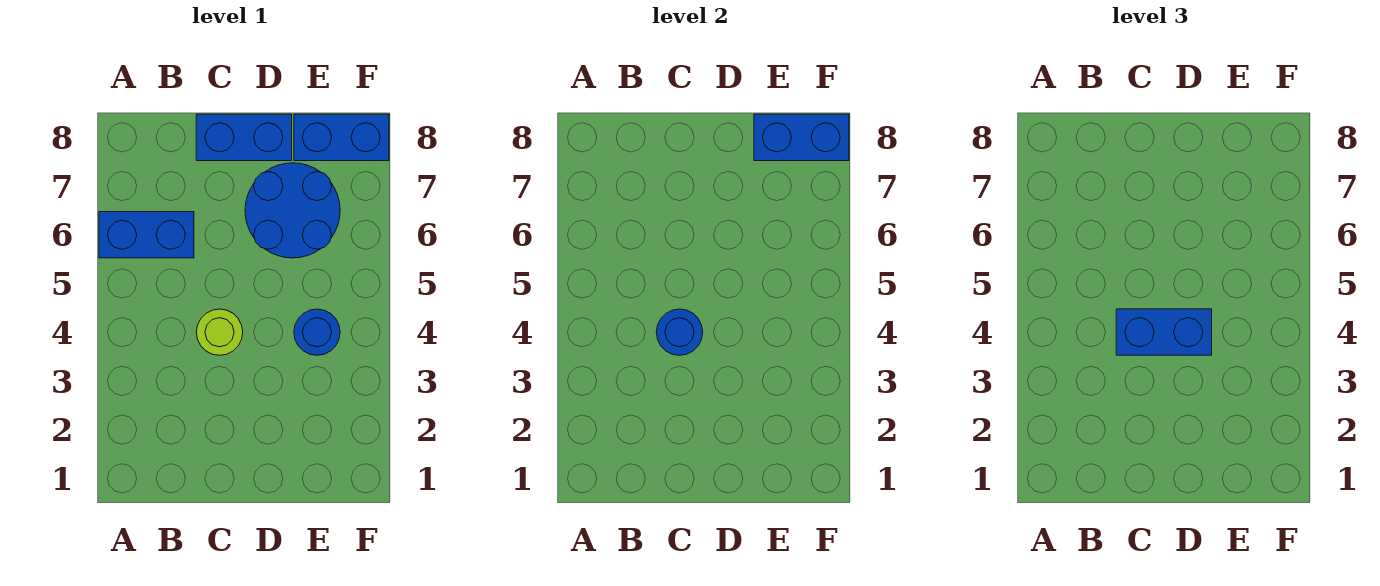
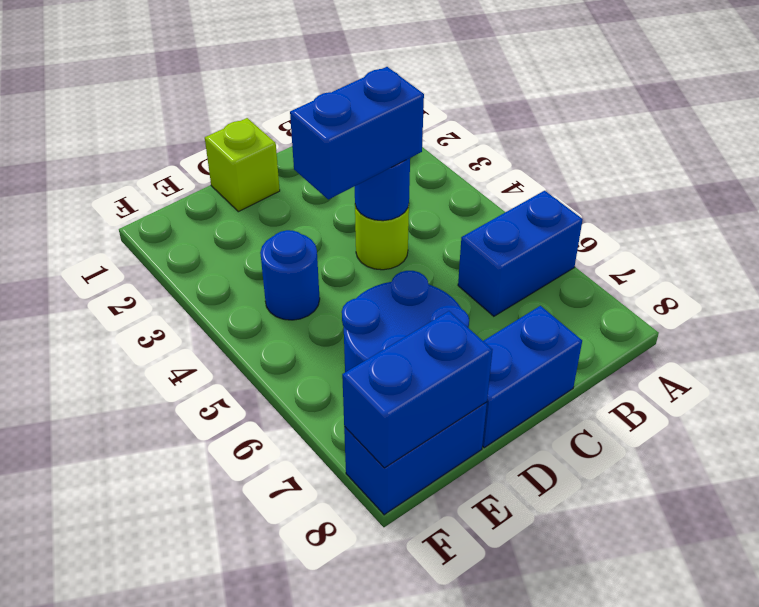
none -> lime 1x1 brick [205,118,280,212]

